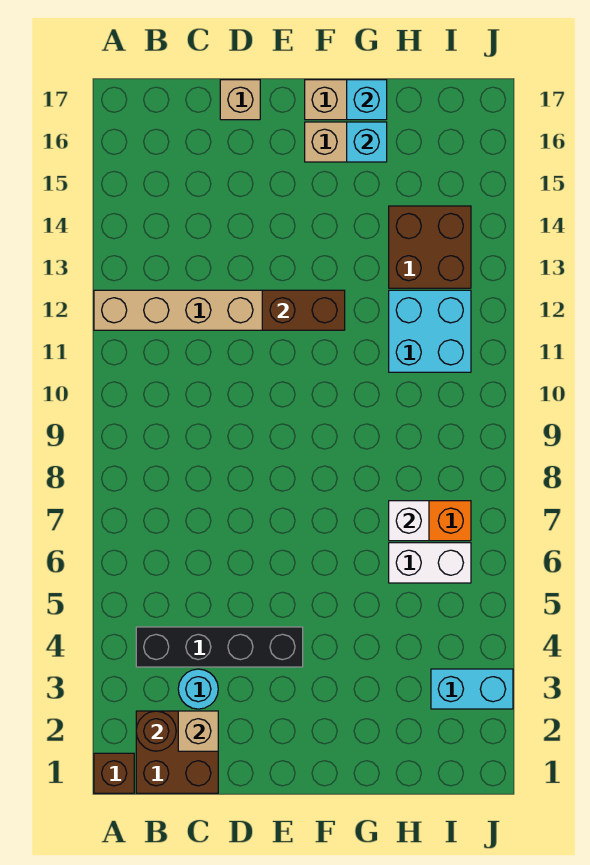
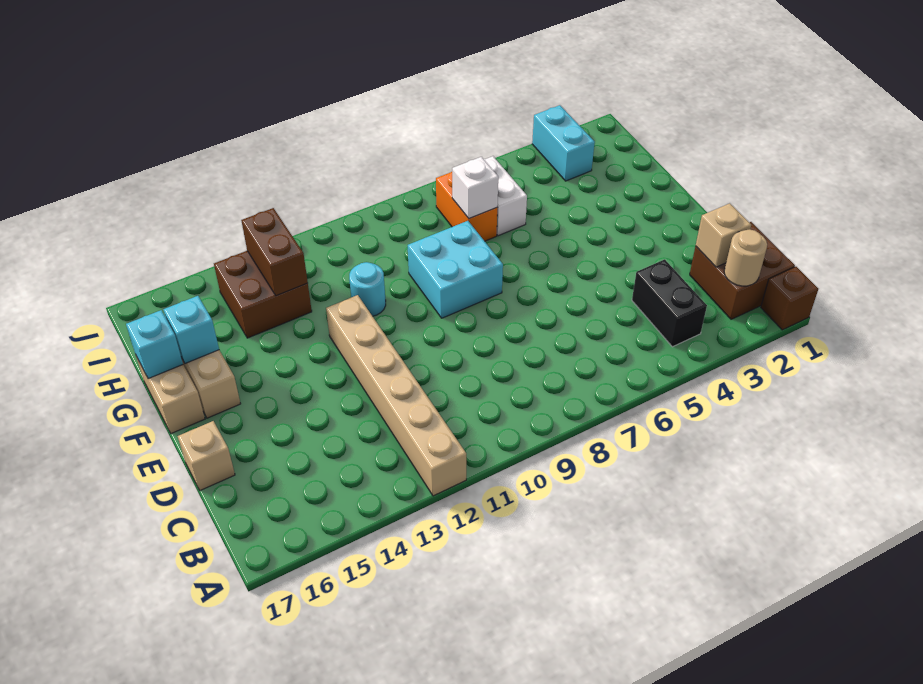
brown 1x1 round brick [136,711,176,751] -> tan 1x1 round brick [724,229,767,286]
black 1x4 brick [136,627,303,667] -> black 1x2 brick [632,259,707,347]
cyan 1x1 round brick [178,669,218,709] -> cyan 1x1 round brick moved to [349,262,386,316]
brown 1x2 brick [262,290,345,330] -> brown 1x2 brick moved to [241,208,308,296]
cyan 2x2 brick [389,290,471,372] -> cyan 2x2 brick moved to [408,221,503,318]

